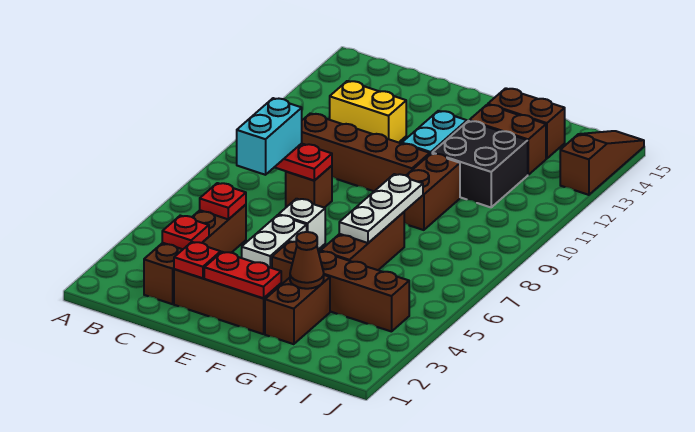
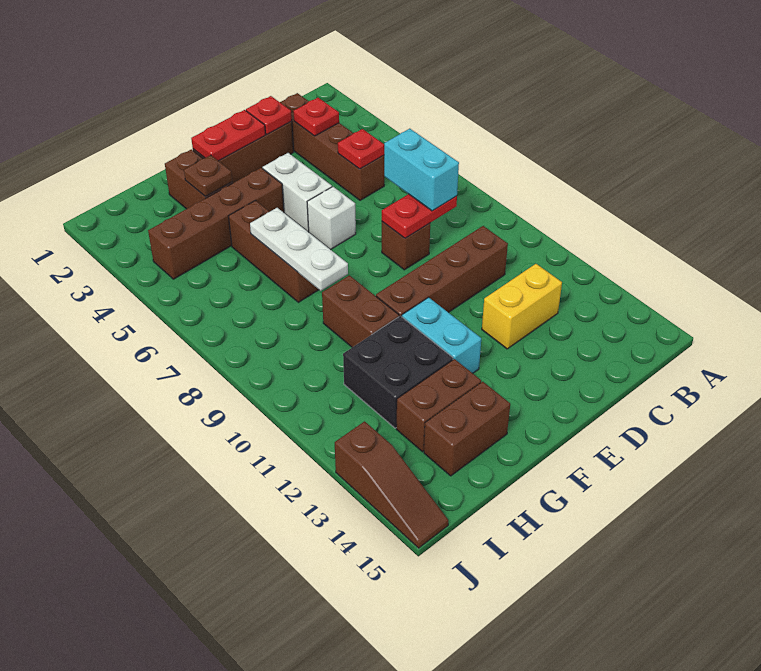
brown 1x1 cone [290,232,324,289] -> brown 1x1 plate [184,155,232,197]

